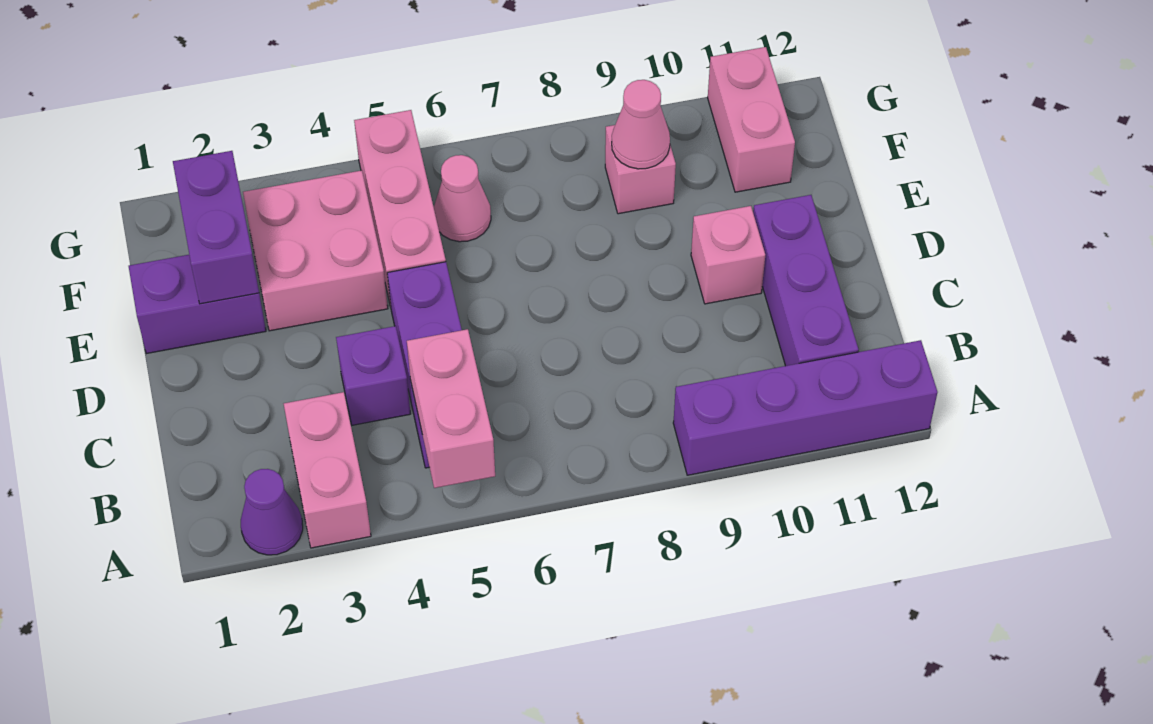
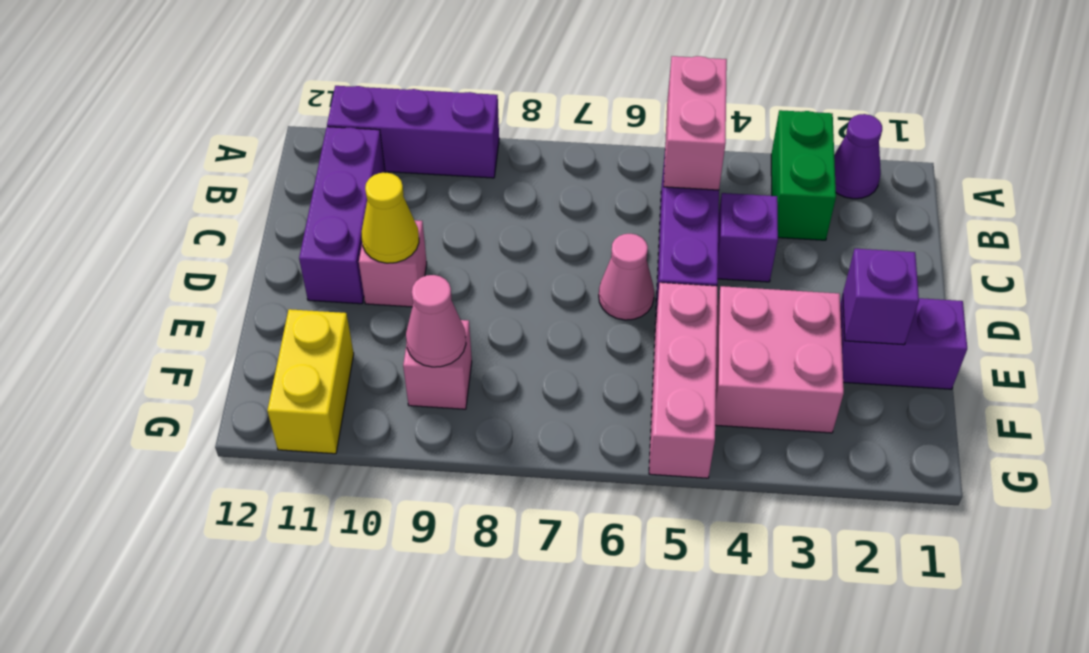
pink 1x2 brick [284,392,371,548] -> green 1x2 brick [771,110,836,240]
purple 1x4 brick [673,340,938,475] -> purple 1x3 brick [327,86,499,178]
none -> yellow 1x1 cone [362,173,419,263]
purple 1x2 brick [173,151,259,304] -> purple 1x1 brick [843,249,919,345]
pink 1x1 cone [434,155,491,242] -> pink 1x1 cone moved to [599,234,654,320]
pink 1x2 brick [708,47,795,192] -> yellow 1x2 brick [267,309,354,454]

